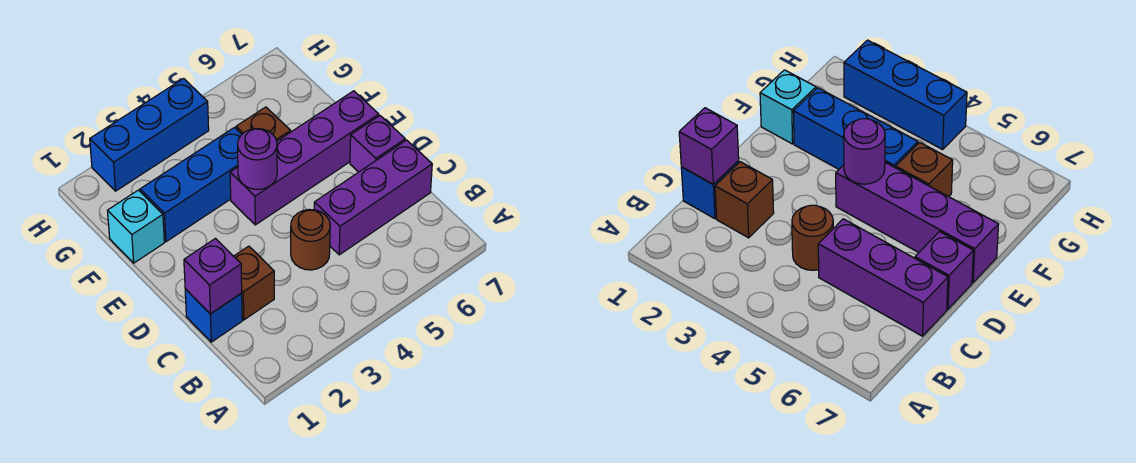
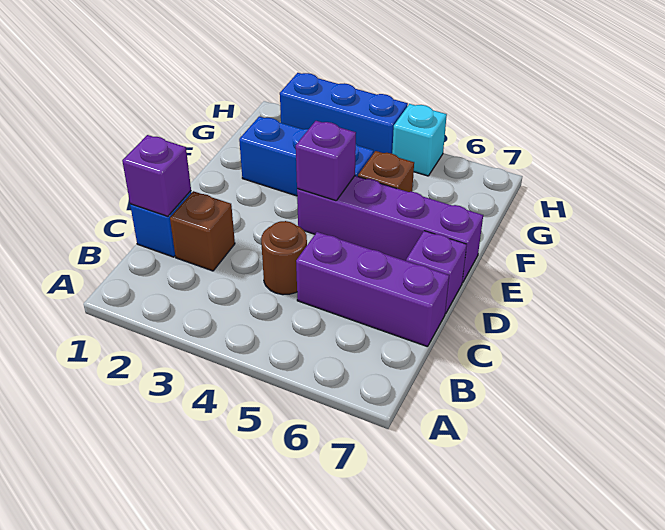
purple 1x1 round brick [238,129,277,190] -> purple 1x1 brick [296,121,356,201]
cyan 1x1 brick [108,190,164,263] -> cyan 1x1 brick moved to [392,104,447,176]

